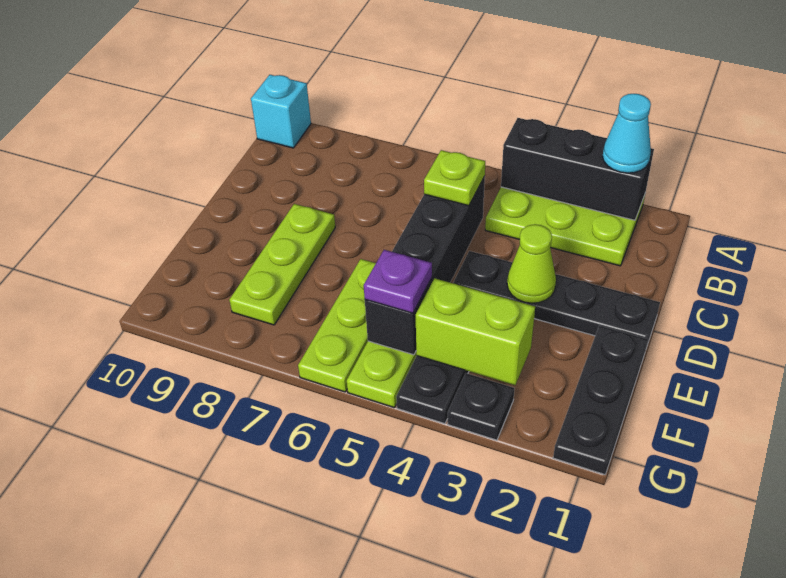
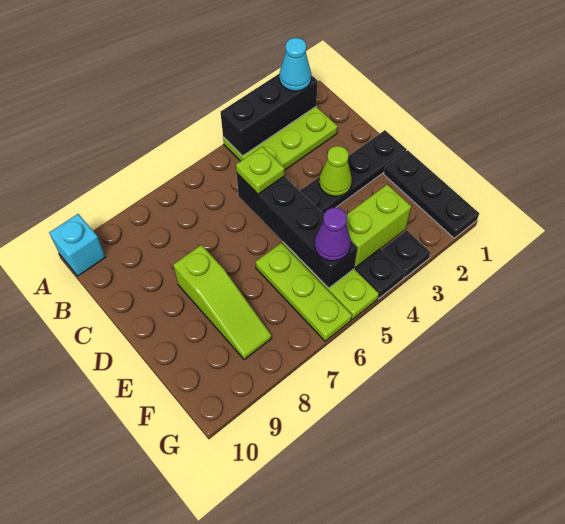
lime 1x3 plate [230,204,335,325] -> lime 1x3 slope [173,245,272,359]
purple 1x1 plate [364,250,432,313] -> purple 1x1 cone [315,208,351,261]

